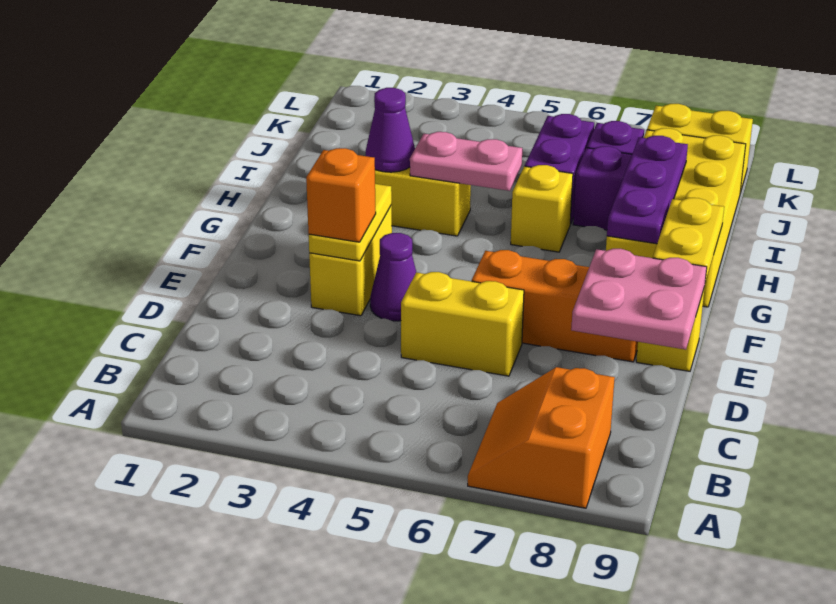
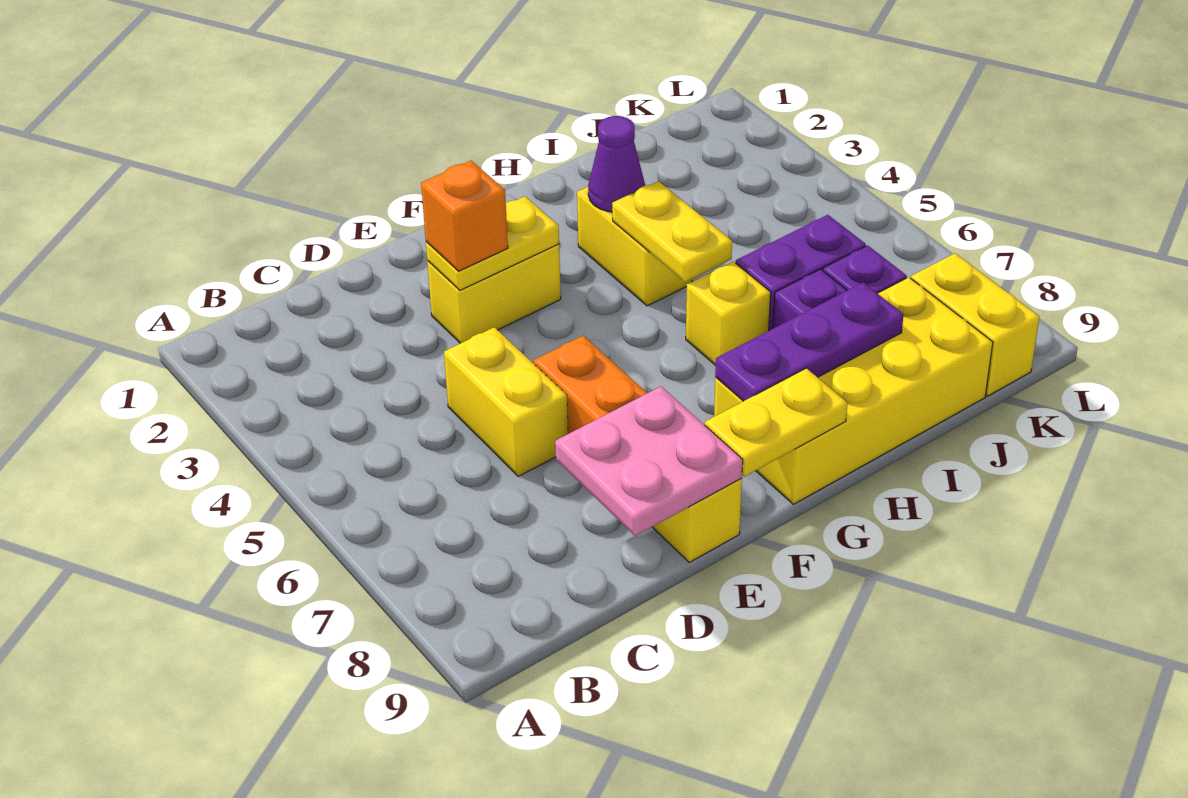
orange 2x2 slope [468,367,615,508] -> none
purple 1x1 cone [370,233,416,321] -> none
pink 1x2 plate [410,132,522,191] -> yellow 1x2 plate [612,181,732,282]

